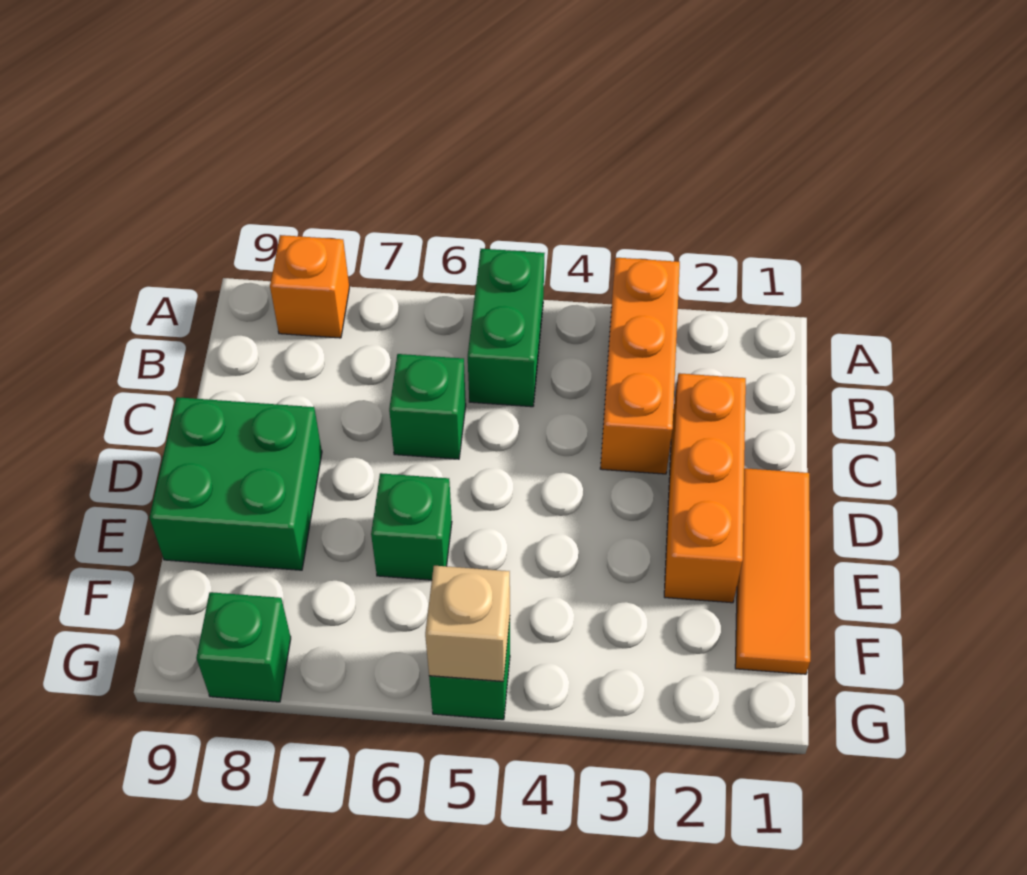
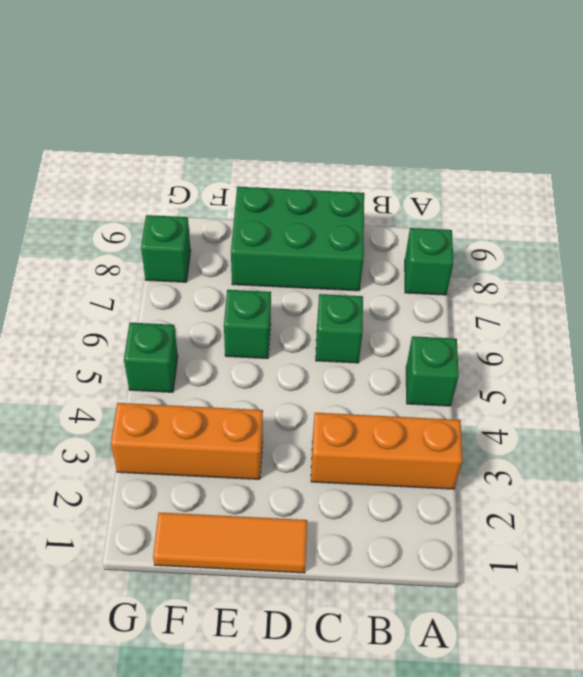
green 1x2 brick [468,249,545,407] -> green 1x1 brick [406,336,459,406]
orange 1x1 brick [270,235,349,338] -> green 1x1 brick [405,228,453,295]
orange 1x3 brick [664,373,746,603] -> orange 1x3 brick moved to [111,403,263,479]
green 2x2 brick [150,397,322,570] -> green 2x3 brick [231,187,364,291]
tan 1x1 brick [425,566,510,681] -> none

